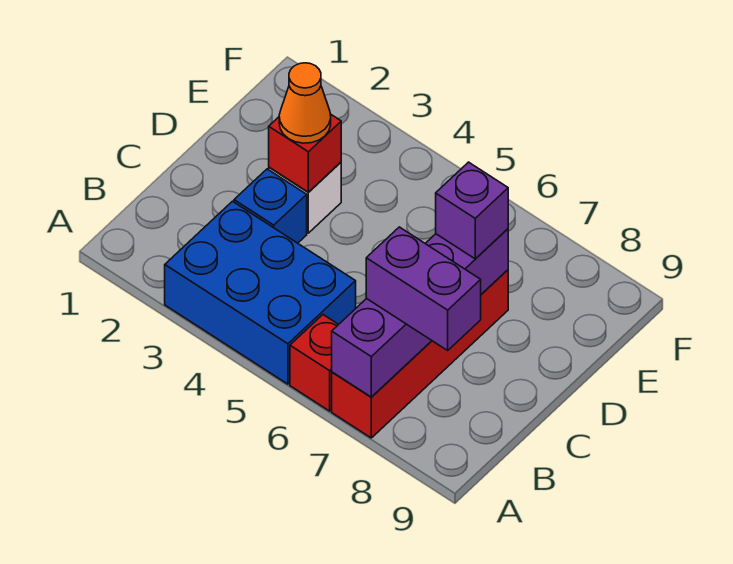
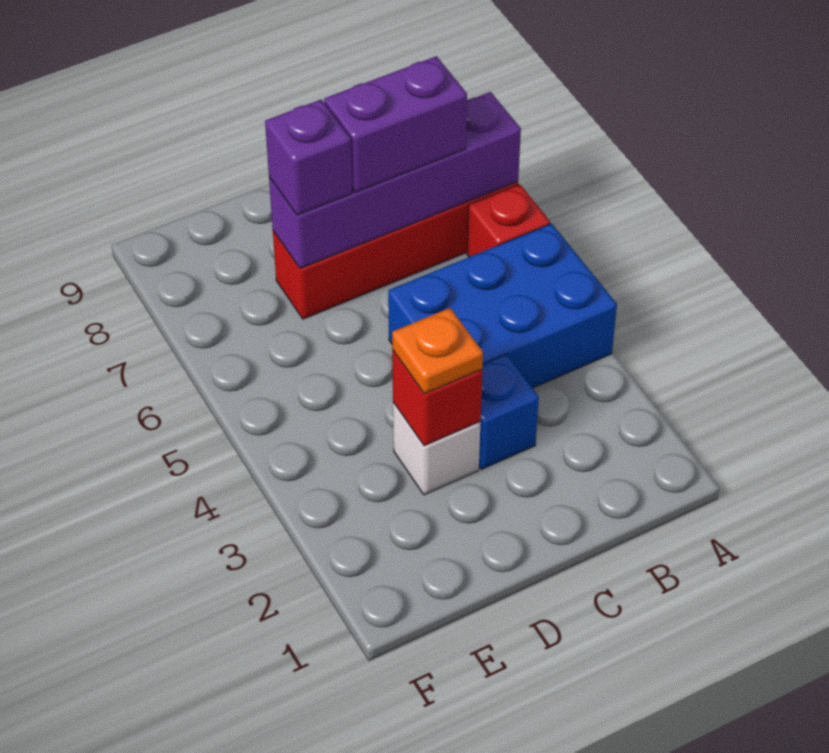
blue 2x3 brick [165,201,356,384] -> blue 2x3 brick turned to [388,224,617,388]
purple 1x2 brick [366,227,481,350] -> purple 1x2 brick turned to [324,56,467,193]
orange 1x1 cone [279,63,331,143] -> orange 1x1 plate [392,308,483,394]

